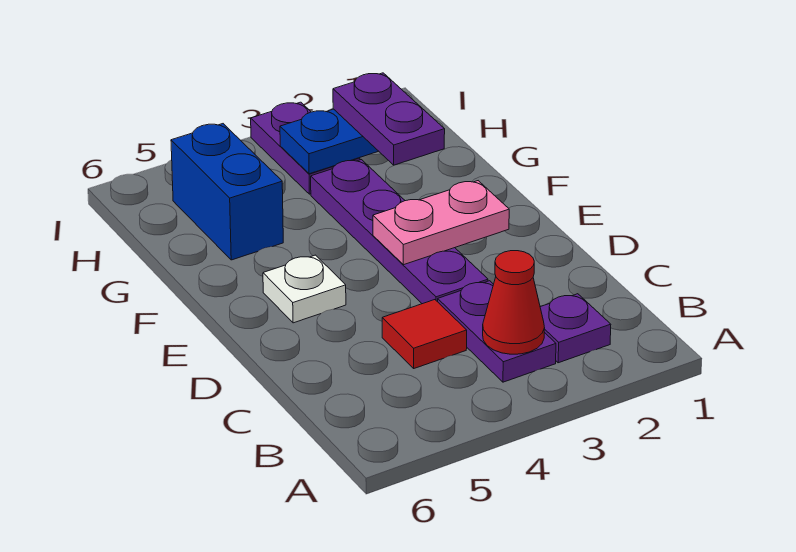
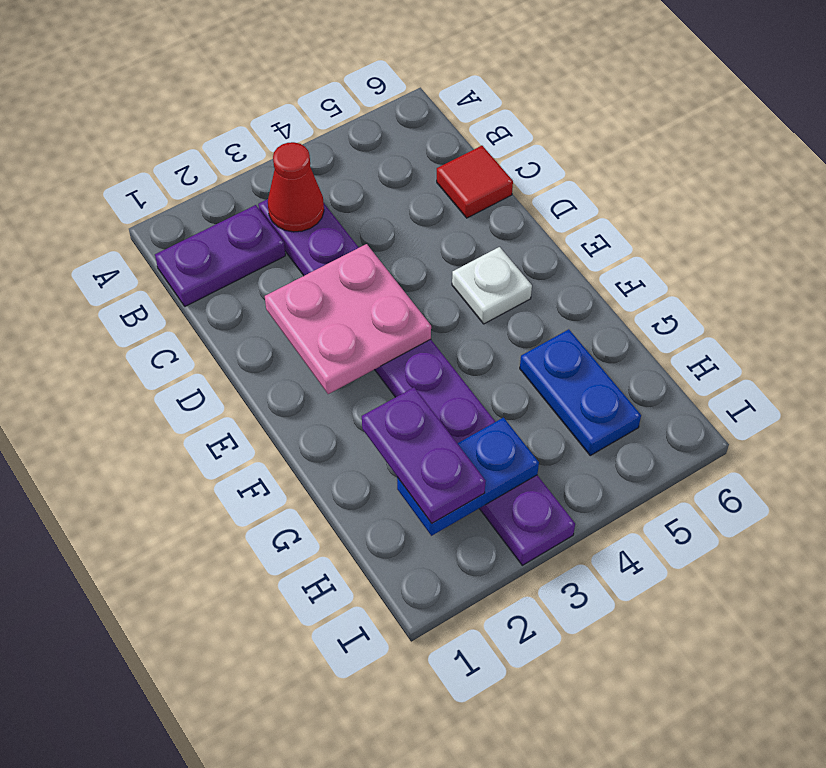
purple 1x1 plate [540,294,611,363] -> purple 1x2 plate [155,205,285,306]
red 1x1 tile [382,300,467,368] -> red 1x1 tile moved to [437,146,513,218]
pink 1x2 plate [373,181,509,265] -> pink 2x2 plate [265,244,431,394]
blue 1x2 brick [171,124,283,260] -> blue 1x2 plate [520,329,641,455]

